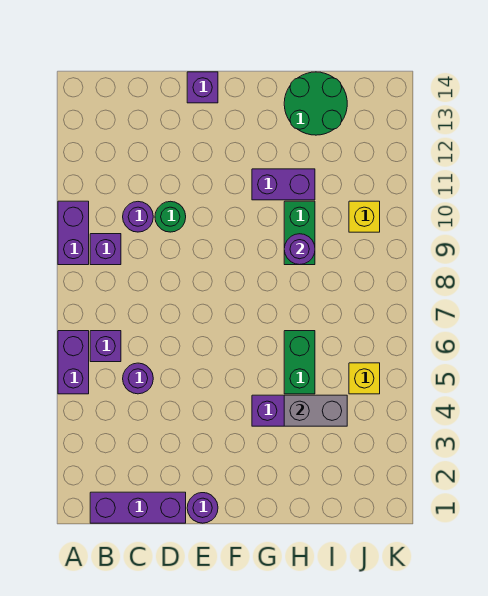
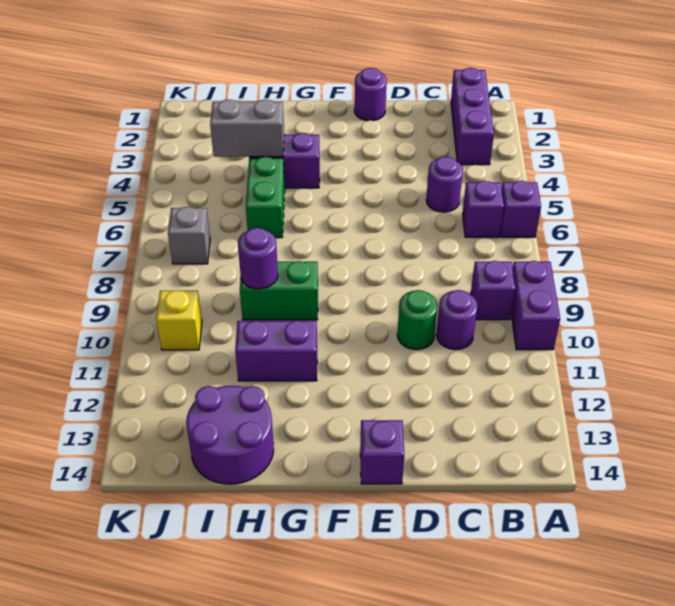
purple 1x2 brick [58,331,89,394] -> purple 1x1 brick [500,181,541,237]
purple 1x3 brick [90,492,186,523] -> purple 1x3 brick turned to [451,68,494,165]
green 1x2 brick [284,201,315,265] -> green 1x2 brick turned to [240,261,318,320]
green 2x2 round brick [284,72,347,135] -> purple 2x2 round brick [186,386,274,484]
yellow 1x1 brick [349,363,380,394] -> none
none -> grey 1x1 brick [168,207,210,264]

